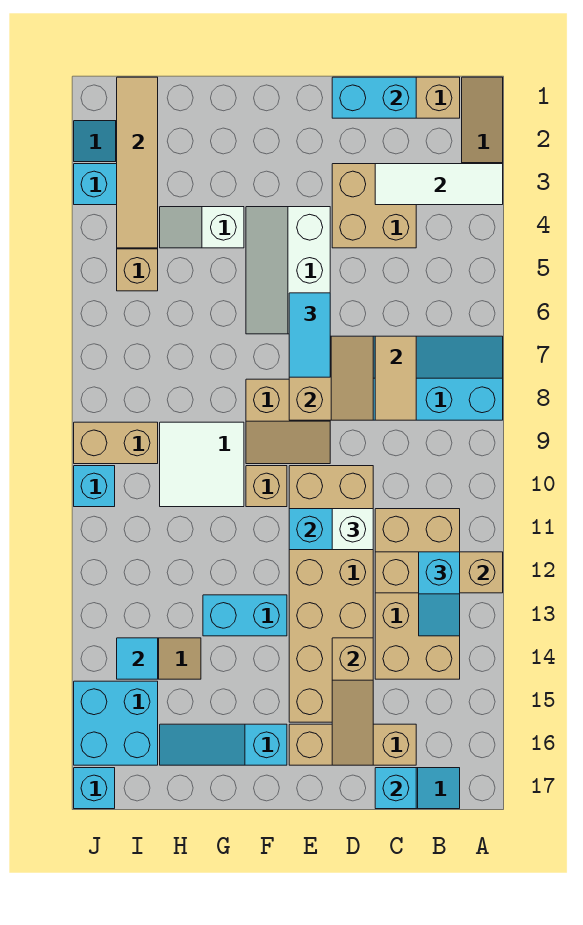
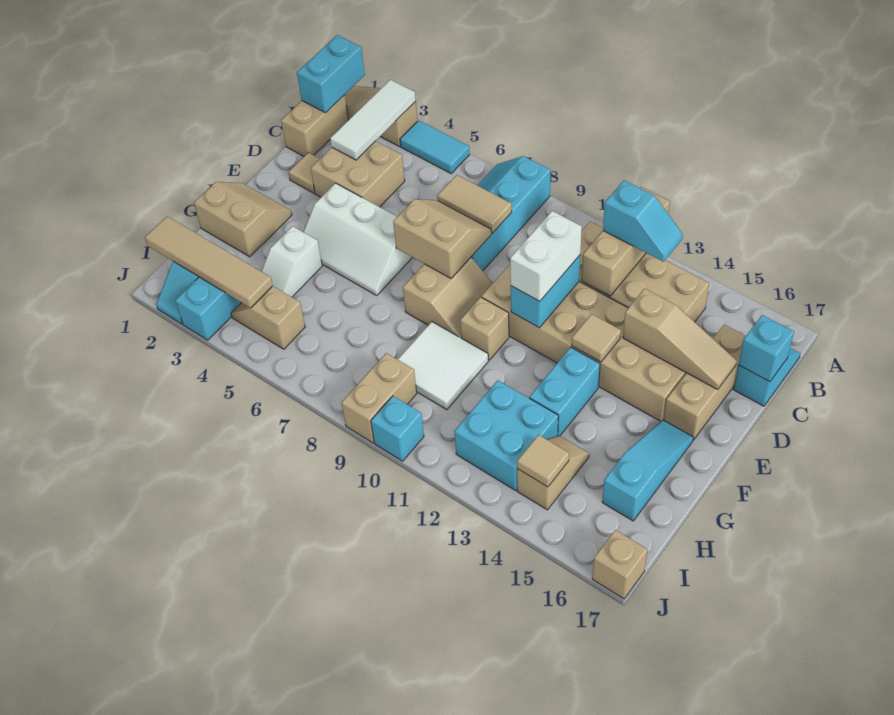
cyan 1x2 brick [332,77,416,118] -> cyan 1x2 brick moved to [297,35,365,113]
none -> tan 1x1 tile [289,153,319,193]
white 1x1 brick [332,509,373,550] -> white 1x2 brick [510,211,582,301]
cyan 1x2 tile [289,293,330,377] -> cyan 1x2 tile moved to [400,120,470,173]
none -> tan 1x1 tile [572,314,621,362]
none -> tan 2x2 slope [194,182,292,257]
cyan 1x3 slope [160,724,287,765] -> cyan 1x3 slope turned to [602,420,693,521]
cyan 1x1 tile [117,638,158,679] -> tan 1x1 tile [517,435,569,487]
cyan 2x2 brick [74,681,158,765] -> cyan 2x2 brick moved to [454,380,558,491]
cyan 1x1 brick [74,768,115,809] -> tan 1x1 brick [592,530,648,599]

